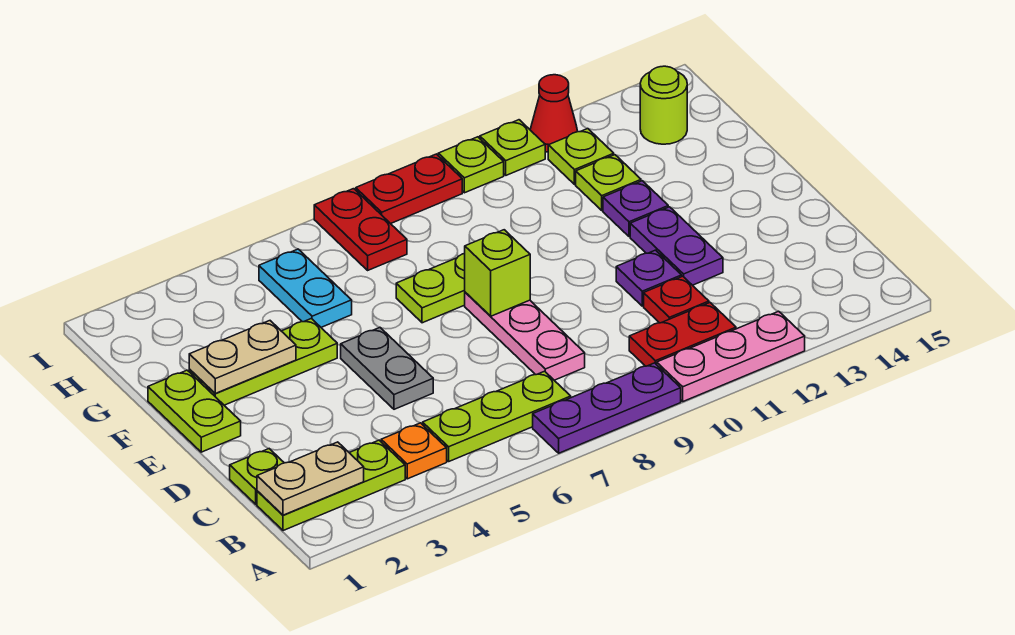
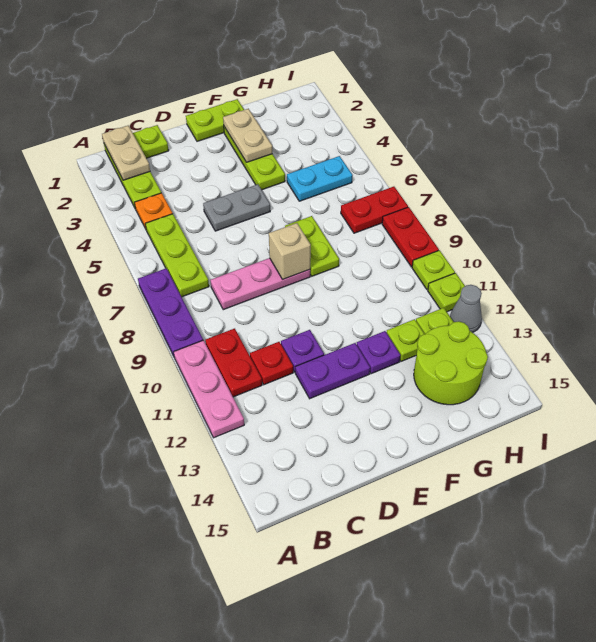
lime 1x1 brick [465,230,530,316] -> tan 1x1 brick [269,223,311,279]
lime 1x1 round brick [640,66,687,144] -> lime 2x2 round brick [414,322,488,405]
red 1x1 cone [530,75,577,152] -> grey 1x1 cone [450,285,482,332]

